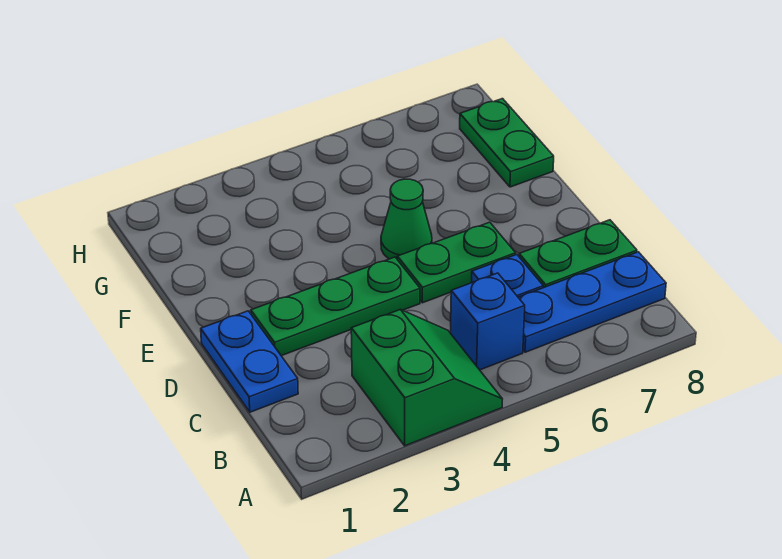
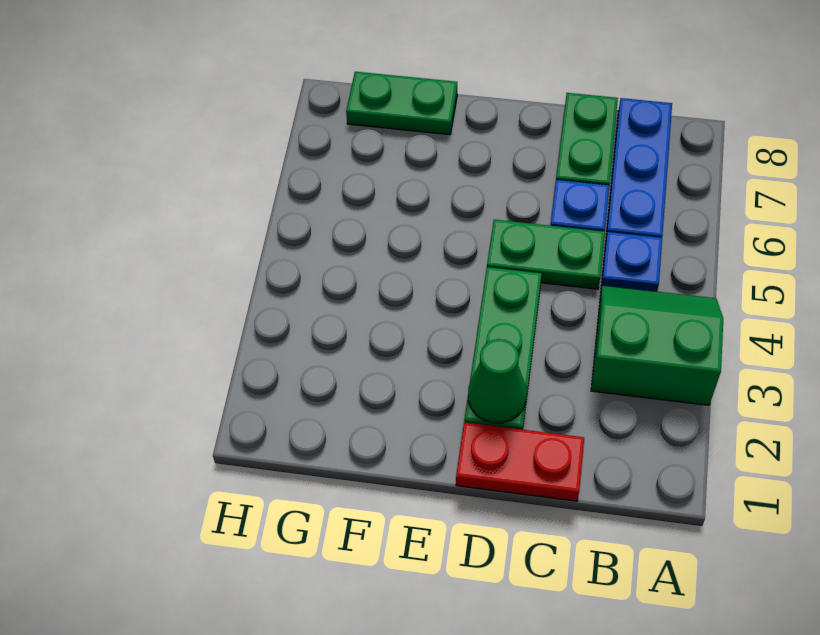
blue 1x1 brick [450,273,525,370] -> blue 1x1 plate [601,232,662,291]
blue 1x2 plate [201,311,298,412] -> red 1x2 plate [456,422,584,501]
green 1x2 plate [397,222,516,303] -> green 1x2 plate turned to [487,220,605,289]
green 1x1 cone [381,179,432,259] -> green 1x1 cone moved to [468,339,527,423]

